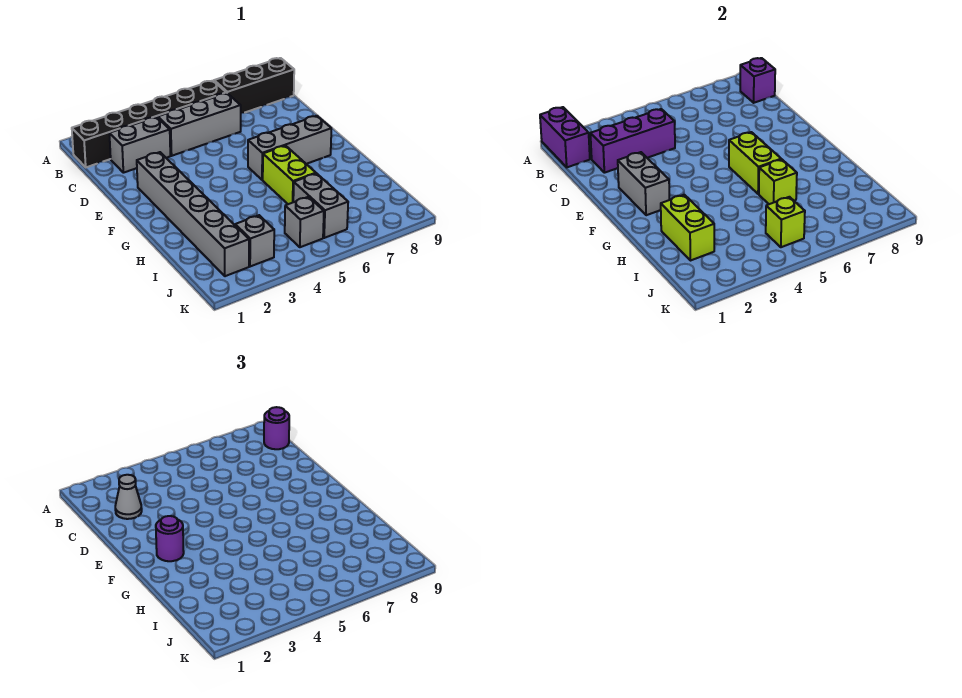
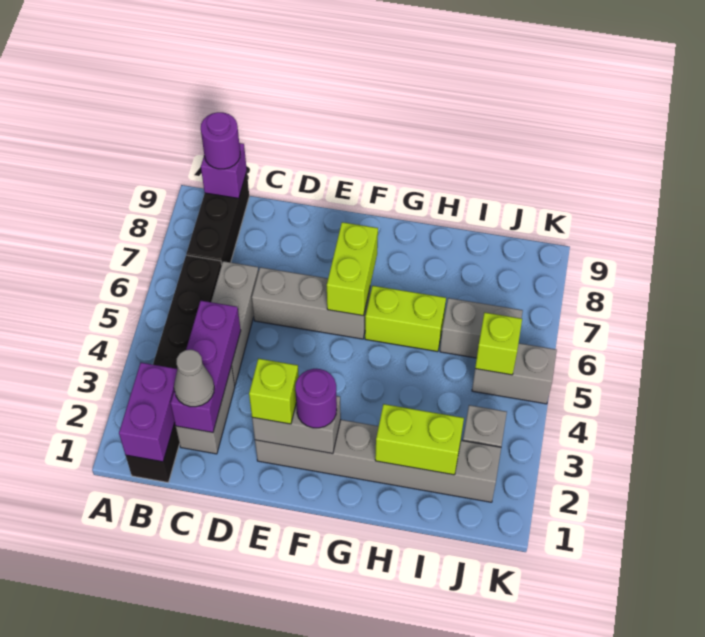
purple 1x2 brick [540,107,590,167] -> purple 1x2 brick turned to [119,362,177,462]
grey 1x3 brick [248,116,331,180] -> grey 1x3 brick turned to [252,267,370,339]
lime 1x2 brick [729,132,781,194] -> lime 1x2 brick turned to [327,222,378,316]
lime 1x1 brick [759,159,797,204] -> lime 1x1 brick moved to [249,358,299,424]
grey 1x1 brick [285,197,324,247] -> grey 1x2 brick [472,343,557,404]

